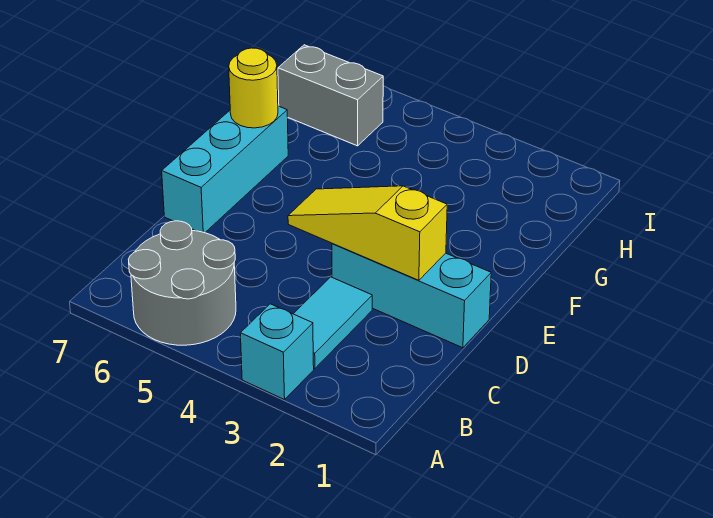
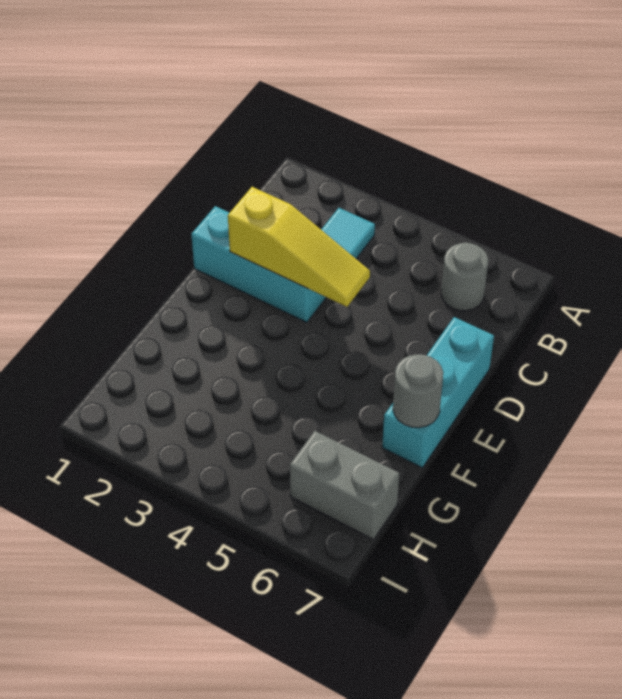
cyan 1x1 brick [240,304,314,400] -> none
grey 2x2 round brick [128,221,236,345] -> grey 1x1 round brick [441,243,488,311]
yellow 1x1 round brick [229,48,278,128] -> grey 1x1 round brick [393,354,443,428]

